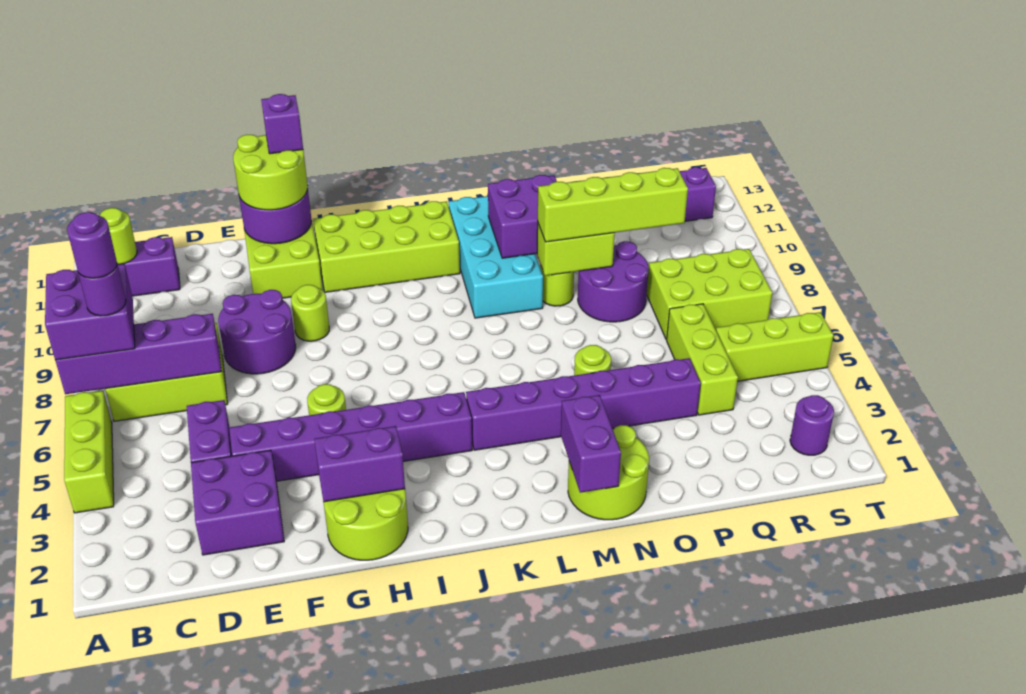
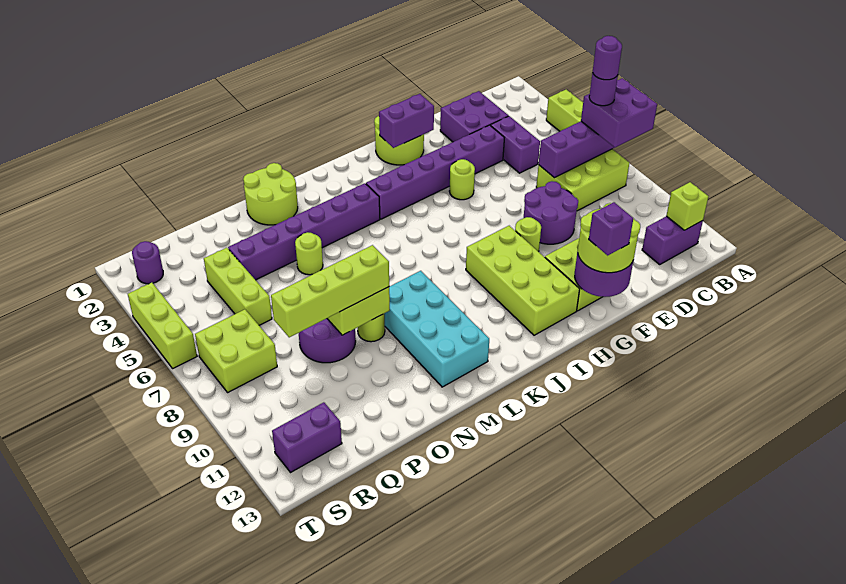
lime 1x1 round brick [99,208,137,264] -> lime 1x1 brick [666,182,708,230]
lime 2x4 brick [313,201,460,292] -> lime 2x4 brick turned to [466,226,580,335]
purple 1x2 brick [561,395,621,493] -> none
purple 2x2 brick [488,175,557,258] -> none
lime 2x3 brick [647,249,772,340] -> lime 2x2 brick [195,309,277,392]
lime 1x3 brick [716,312,833,381] -> lime 1x3 brick turned to [128,283,197,368]

